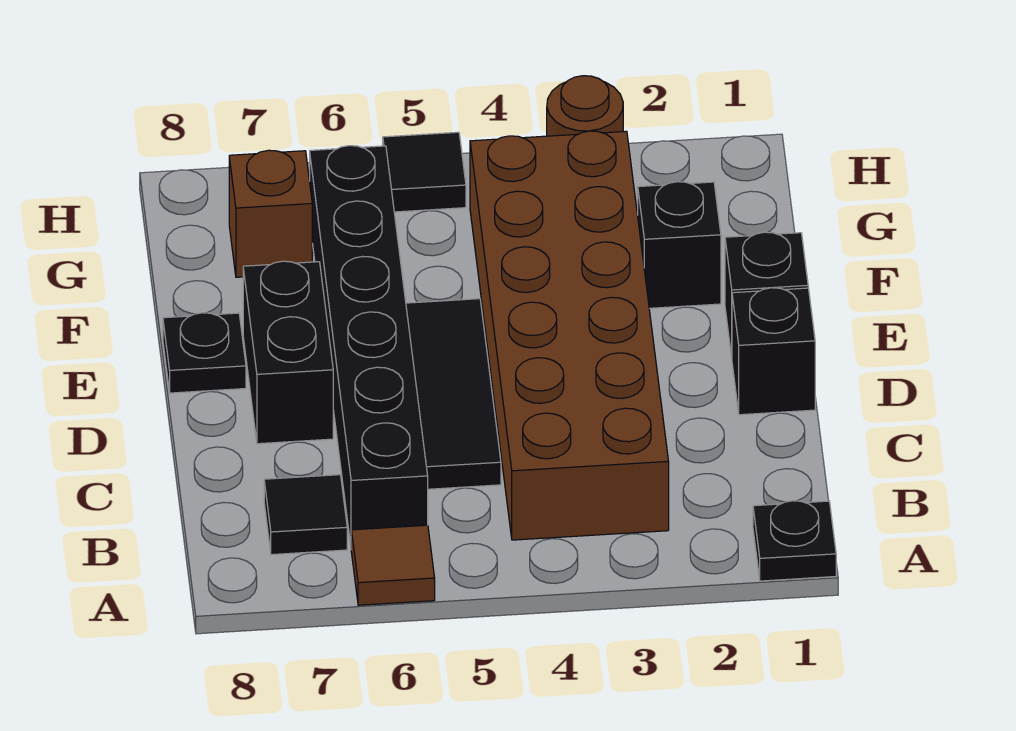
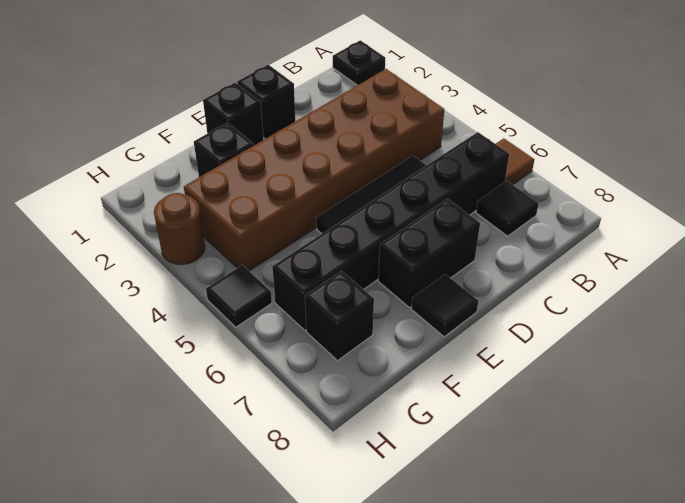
black 1x1 plate [163,313,246,393] -> black 1x1 tile [411,274,478,337]
brown 1x1 brick [229,150,312,277] -> black 1x1 brick [305,271,374,361]

